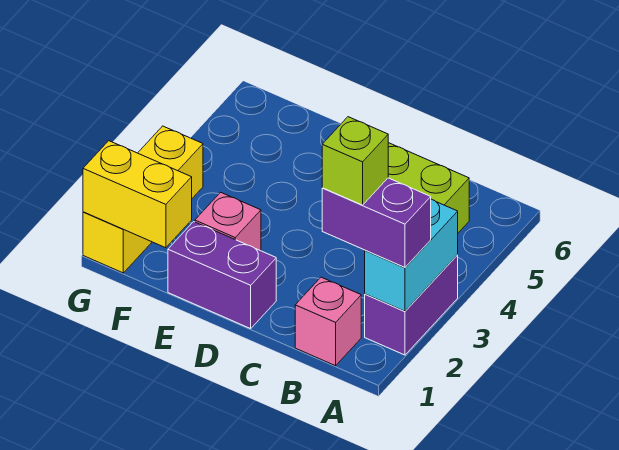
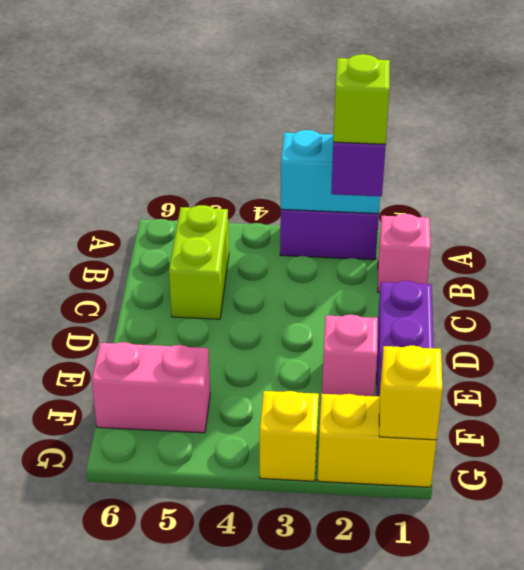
yellow 1x2 brick [83,141,192,248] -> yellow 1x1 brick [379,346,442,440]
none -> pink 1x2 brick [92,342,210,433]

